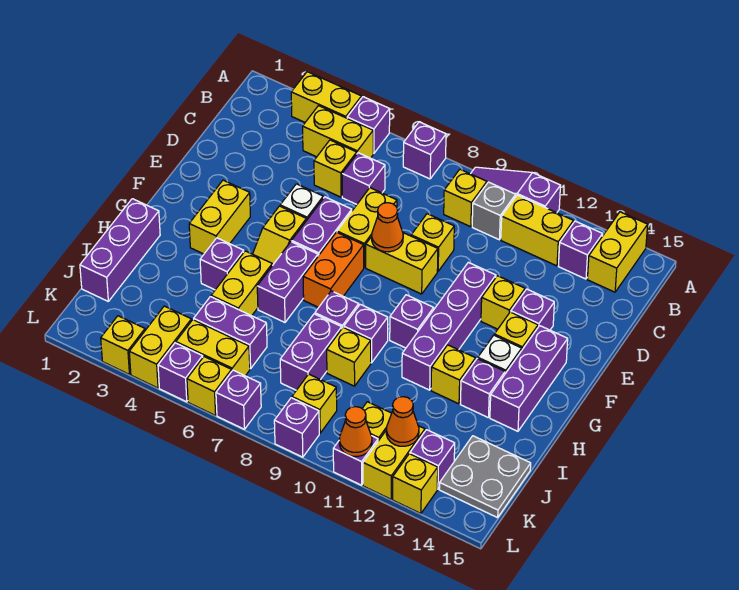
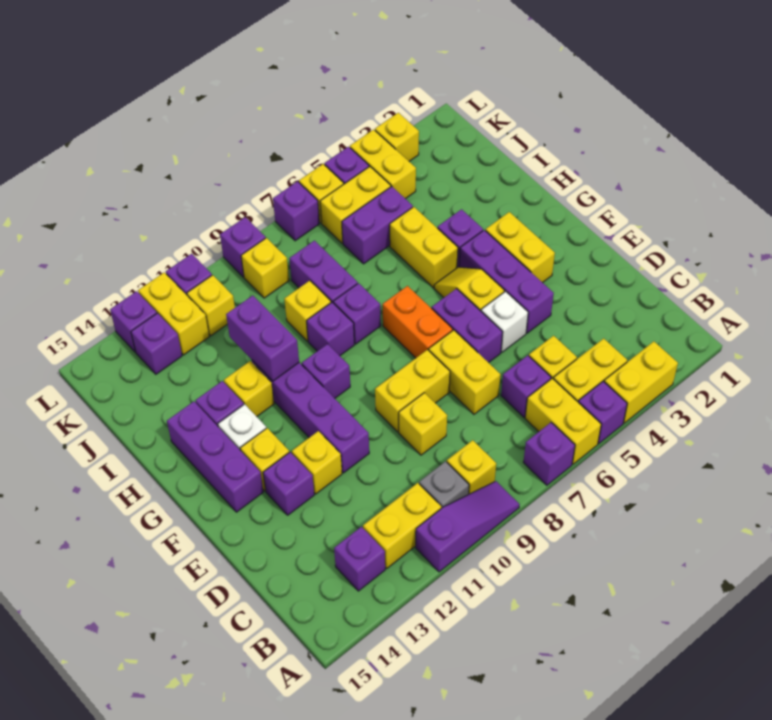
yellow 1x2 brick [587,212,648,292] -> yellow 1x2 brick moved to [525,378,601,464]
orange 1x1 cone [372,203,403,252] -> none
purple 1x2 brick [257,242,318,322] -> purple 1x2 brick moved to [226,296,299,381]
purple 1x3 brick [80,199,160,301] -> purple 1x3 brick moved to [459,230,554,333]
grey 2x2 plate [439,436,531,518] -> none
orange 1x1 cone [386,397,419,446] -> none
orange 1x1 cone [339,407,372,456] -> none
yellow 1x1 brick [393,454,438,513] -> purple 1x1 brick [110,291,157,352]

